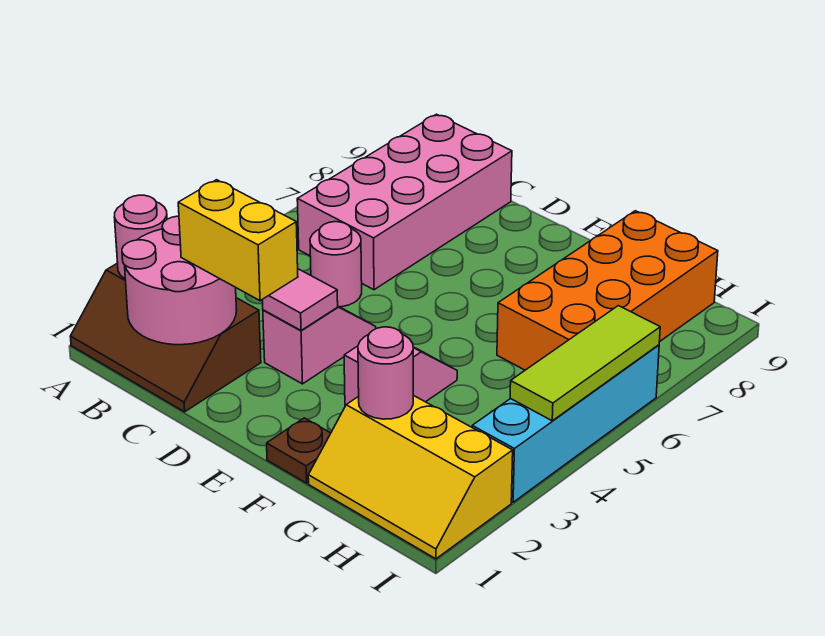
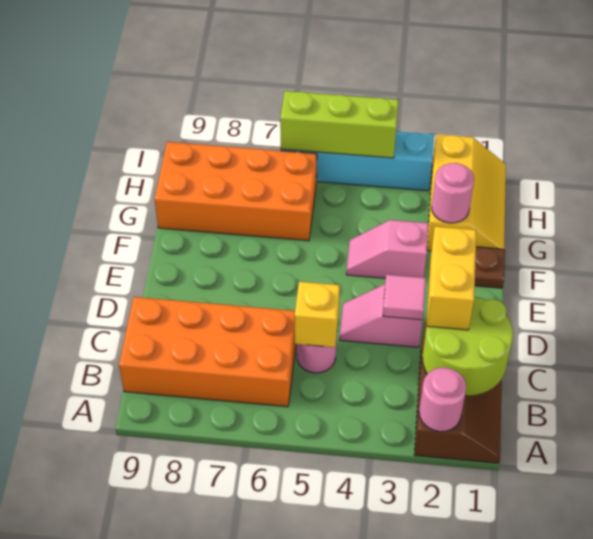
pink 2x2 round brick [122,216,237,345] -> lime 2x2 round brick [423,297,513,396]
pink 2x4 brick [297,114,512,290] -> orange 2x4 brick [119,297,296,407]
none -> yellow 1x1 brick [295,282,340,347]
lime 1x3 tile [510,306,660,421] -> lime 1x3 brick [280,91,399,158]

